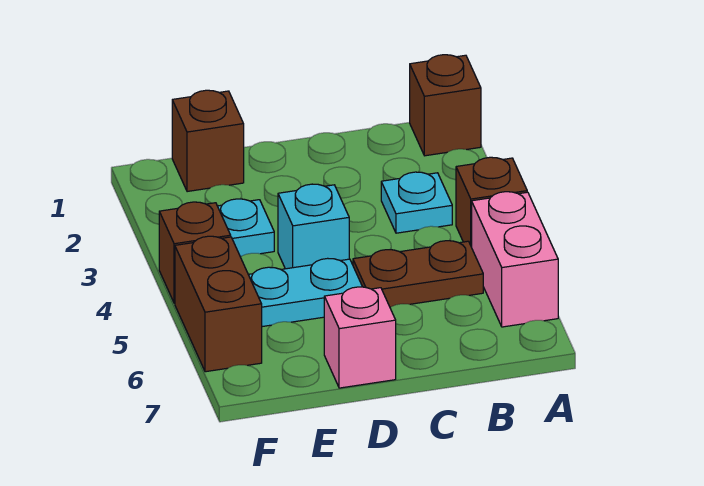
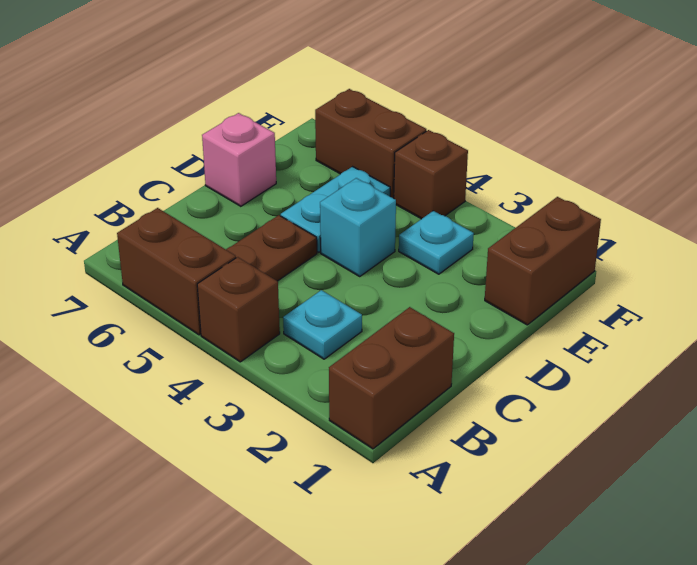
brown 1x1 brick [410,55,481,156] -> brown 1x2 brick [329,307,454,449]
pink 1x2 brick [472,192,558,327] -> brown 1x2 brick [117,208,236,335]
brown 1x1 brick [172,90,244,192] -> brown 1x2 brick [485,197,601,325]

